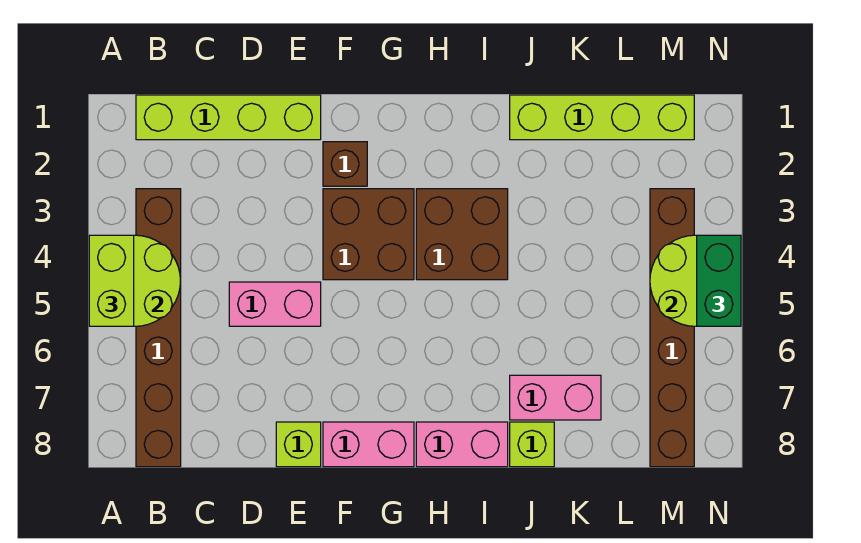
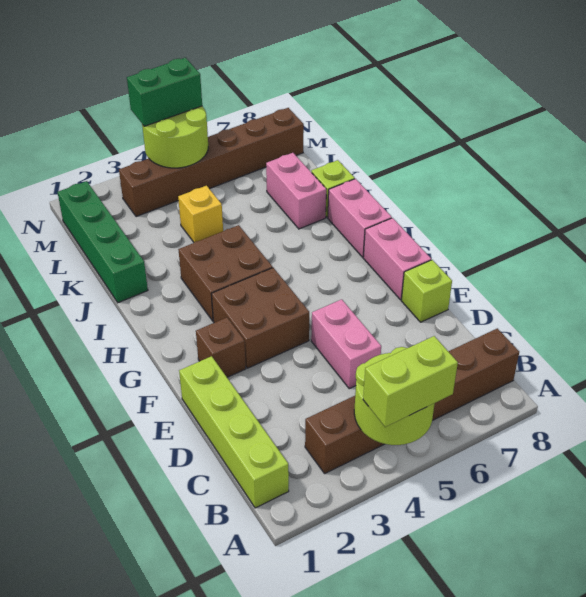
lime 1x4 brick [510,95,694,140] -> green 1x4 brick [58,181,148,303]
none -> yellow 1x1 brick [178,186,223,242]

